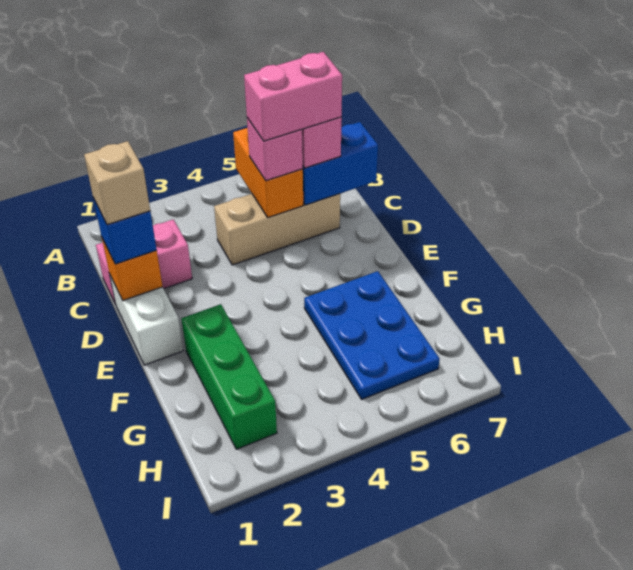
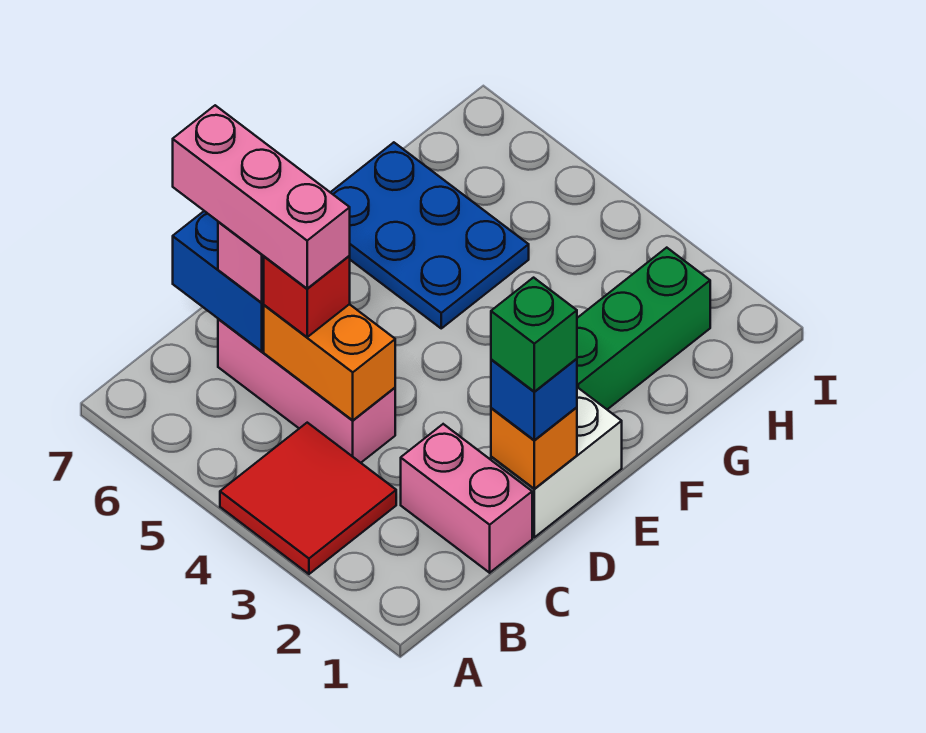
none -> red 2x2 tile [220,423,396,574]
orange 1x2 brick [233,128,303,217] -> orange 1x2 brick turned to [264,304,395,420]
tan 1x3 brick [214,194,340,265] -> pink 1x3 brick [218,319,395,463]
pink 1x1 brick [247,118,303,181] -> red 1x1 brick [264,256,350,337]
pink 1x2 brick [244,52,342,141] -> pink 1x3 brick [173,105,350,289]
tan 1x1 brick [84,141,150,225] -> green 1x1 brick [491,278,577,392]
blue 2x3 plate [304,271,440,399] -> blue 2x3 plate turned to [330,142,529,328]

